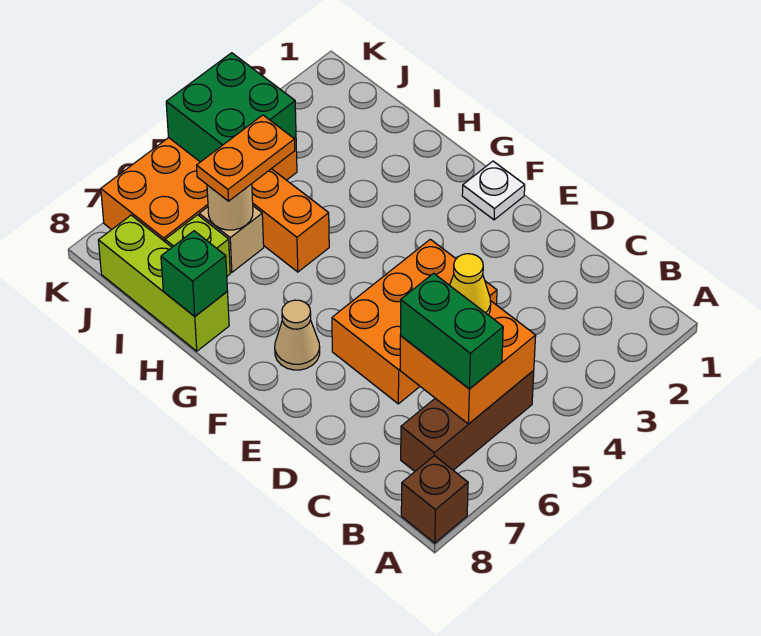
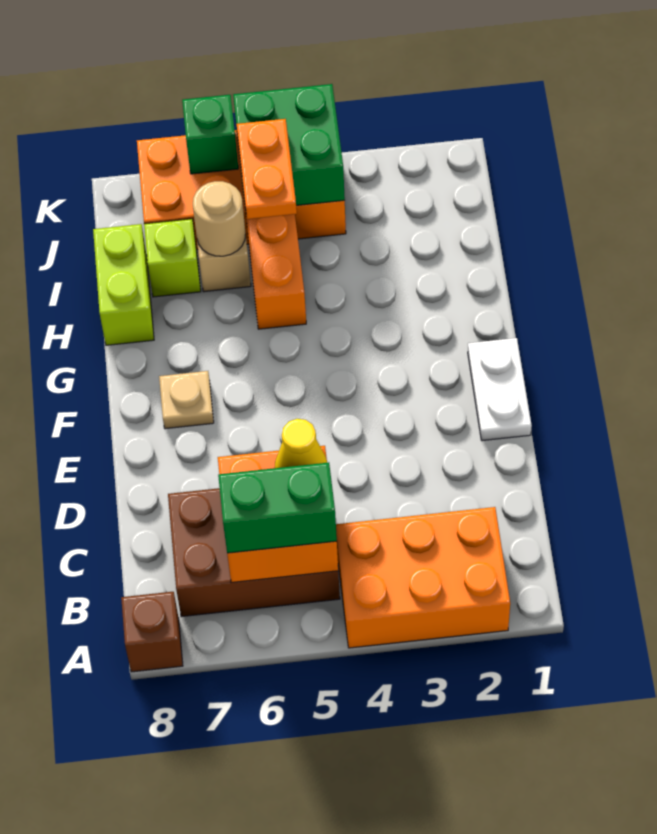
brown 1x3 brick [401,371,534,471] -> brown 2x3 brick [168,488,340,617]
green 1x2 brick [401,273,503,389] -> green 1x2 brick turned to [218,463,337,553]
orange 2x3 brick [332,239,497,404] -> orange 2x3 brick moved to [336,507,510,648]
white 1x1 plate [462,161,525,220] -> white 1x2 plate [468,338,532,441]
tan 1x1 cone [275,300,320,370] -> tan 1x1 plate [159,371,214,429]
lime 1x3 brick [98,215,229,351] -> lime 1x2 brick [93,224,154,345]
green 1x1 brick [161,231,228,316] -> green 1x1 brick moved to [182,95,238,174]
orange 1x2 plate [196,115,295,201] -> orange 1x2 plate turned to [237,119,297,219]

